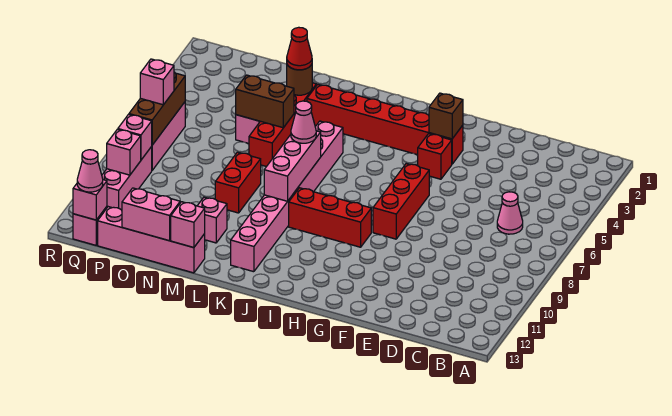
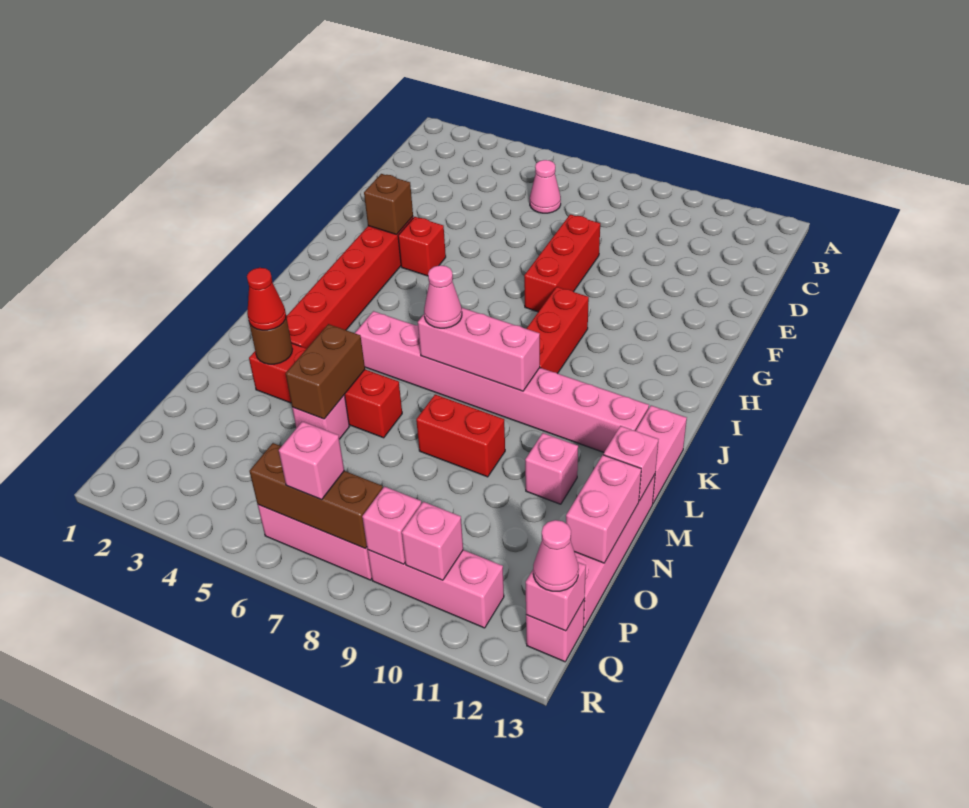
red 1x3 brick [373,164,430,239] -> red 1x3 brick turned to [524,214,600,312]
none -> pink 1x2 brick [636,405,687,503]

